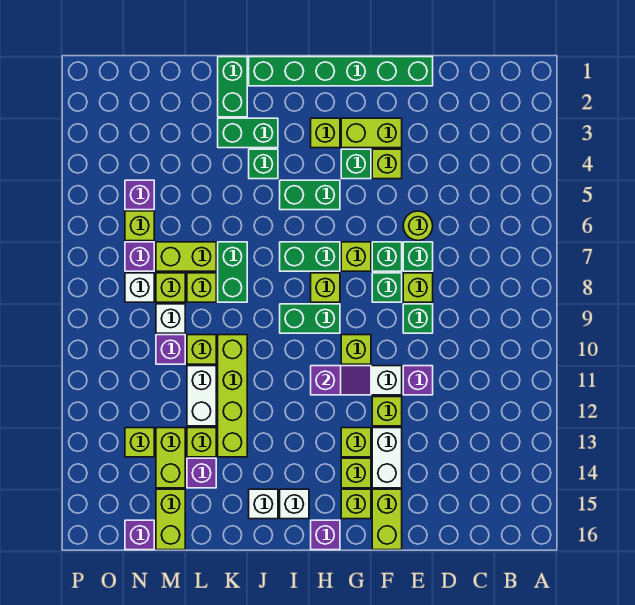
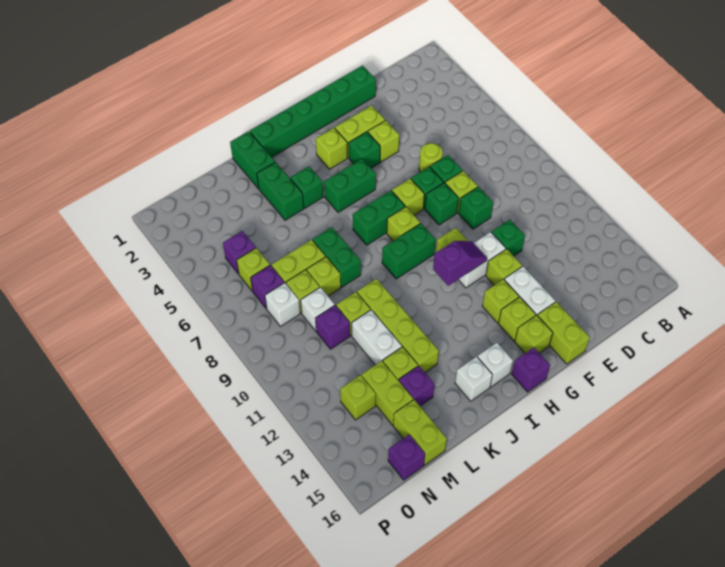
purple 1x1 brick [403,366,433,395] -> green 1x1 brick [491,220,525,256]
green 1x2 brick [218,118,278,148] -> green 1x2 brick turned to [257,162,304,220]

